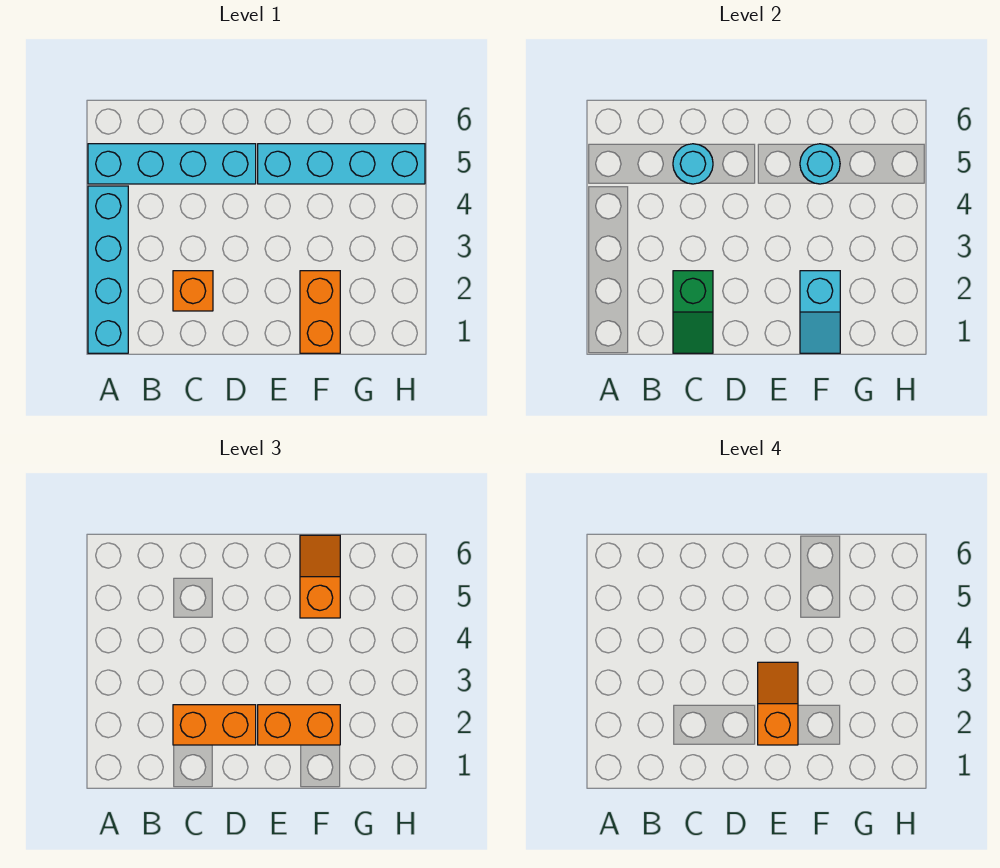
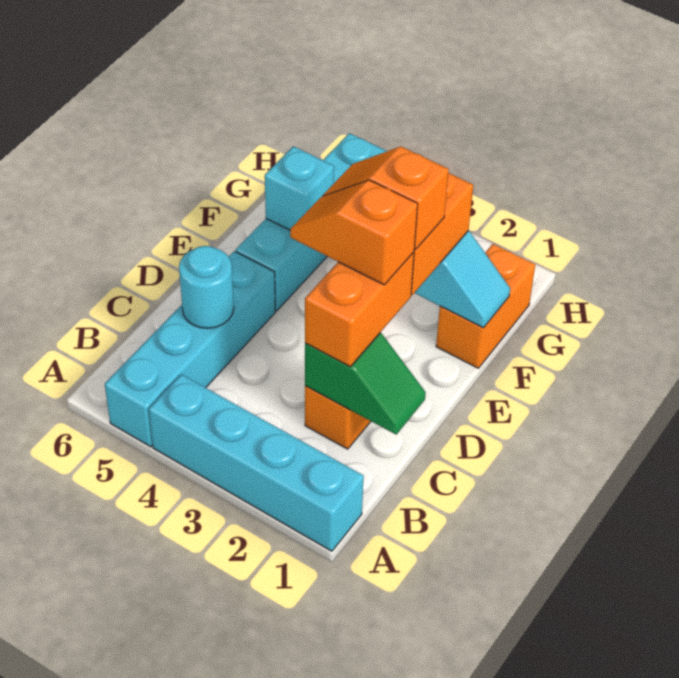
orange 1x2 brick [300,271,340,353] -> orange 1x2 brick turned to [436,244,535,368]
cyan 1x1 round brick [800,144,840,184] -> cyan 1x1 brick [265,146,334,230]
orange 1x2 slope [300,535,340,618] -> orange 1x2 slope moved to [290,180,418,285]

